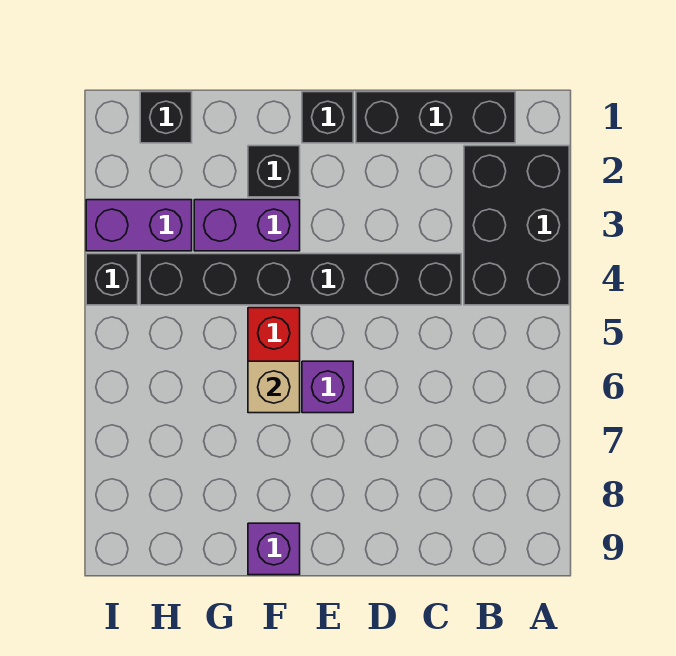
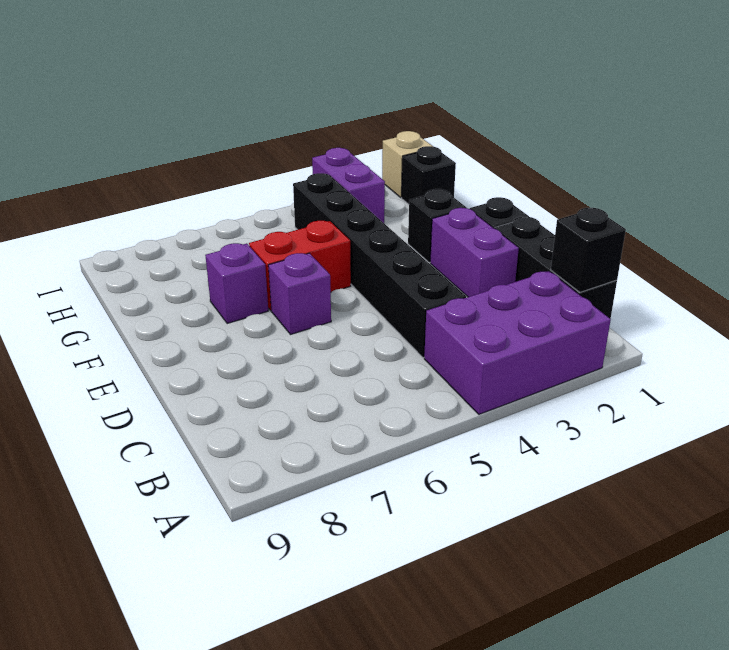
black 2x3 brick [464,146,569,305] -> purple 2x3 brick [424,271,611,414]
purple 1x2 brick [194,200,300,251] -> purple 1x2 brick moved to [430,208,519,297]
tan 1x1 brick [248,361,300,413] -> tan 1x1 brick moved to [382,131,433,197]
purple 1x1 brick [248,523,300,575] -> purple 1x1 brick moved to [205,243,268,324]
black 1x1 brick [86,254,138,305] -> black 1x1 brick moved to [551,208,626,292]

